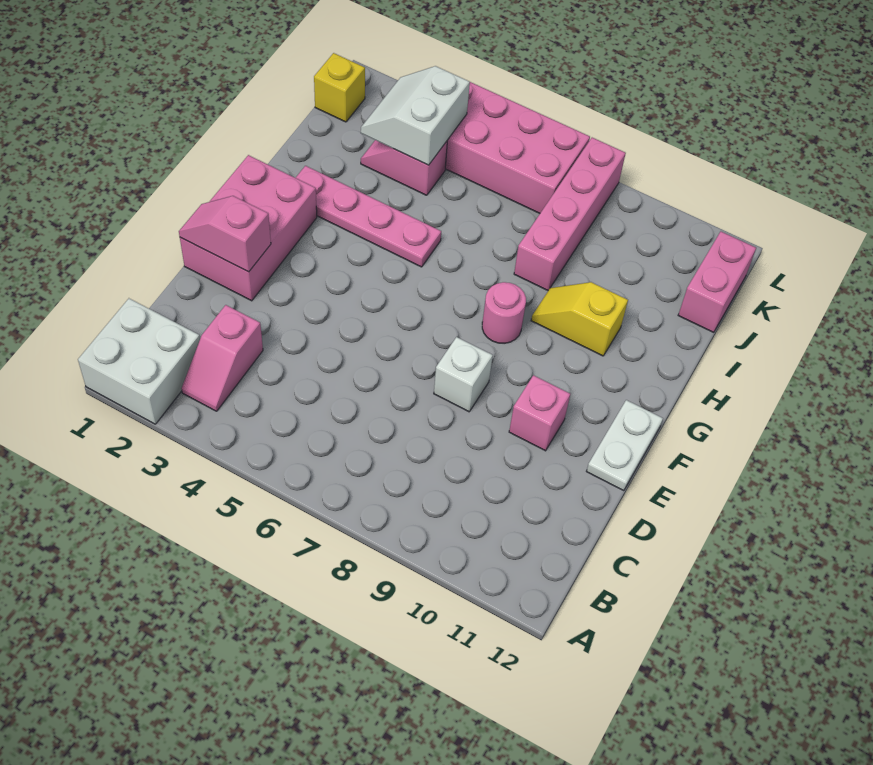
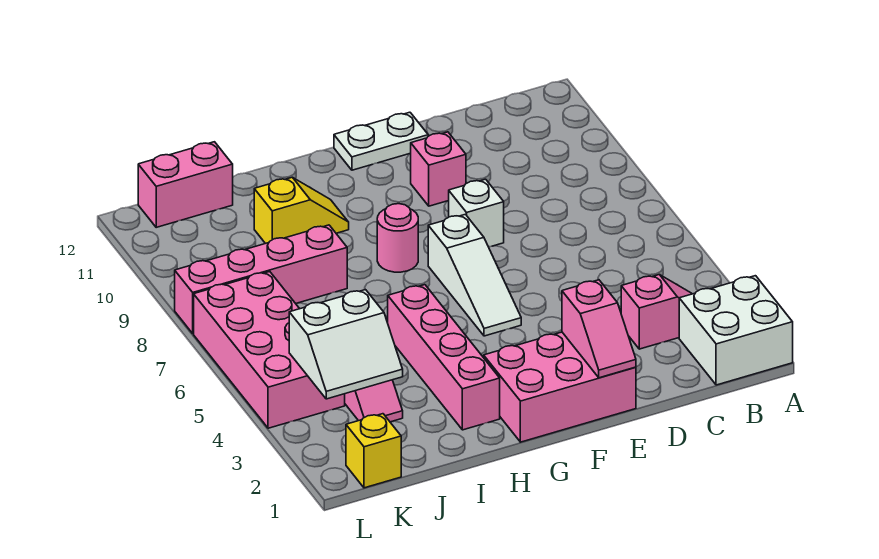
none -> white 1x3 slope [428,214,521,336]
pink 1x4 plate [296,166,441,267] -> pink 1x4 brick [388,285,500,430]
yellow 1x2 slope [531,282,628,356] -> yellow 1x2 slope turned to [254,177,349,244]

